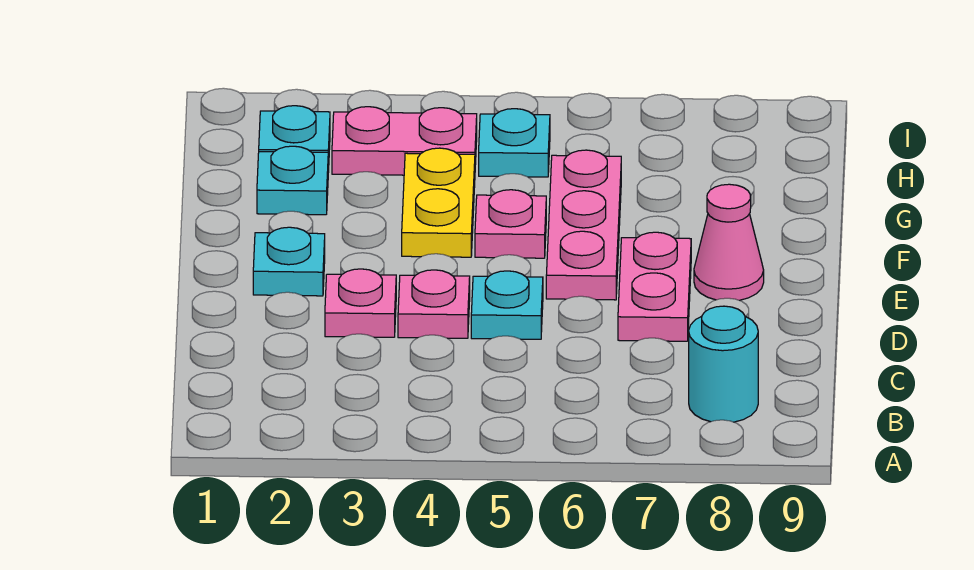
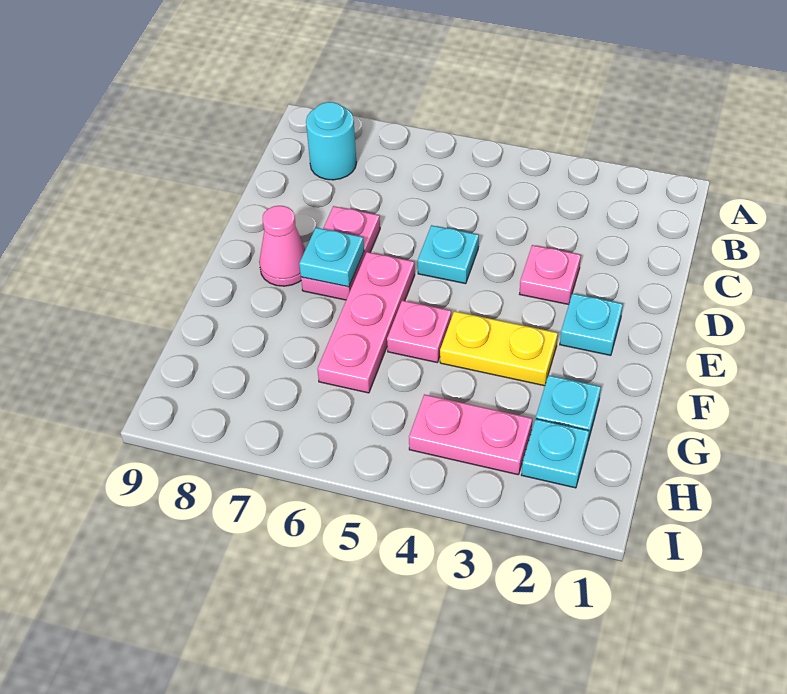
pink 1x1 plate [398,270,470,338] -> none
yellow 1x2 plate [402,148,475,257] -> yellow 1x2 plate turned to [440,311,558,386]
cyan 1x1 plate [479,109,550,177] -> cyan 1x1 plate moved to [299,228,364,287]

